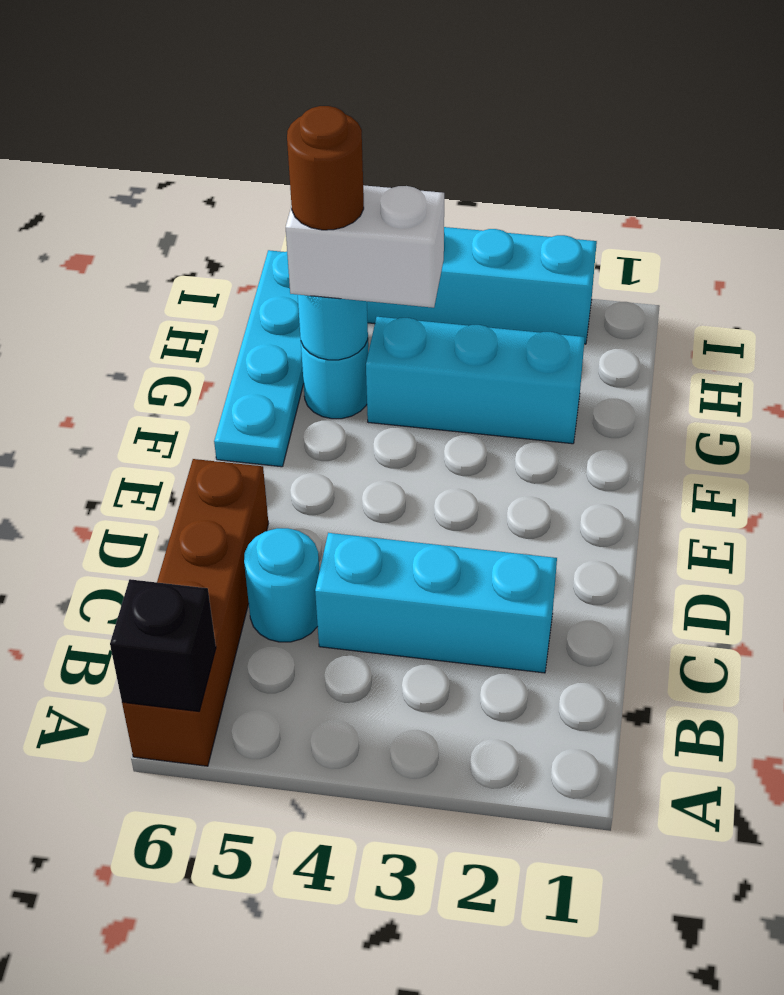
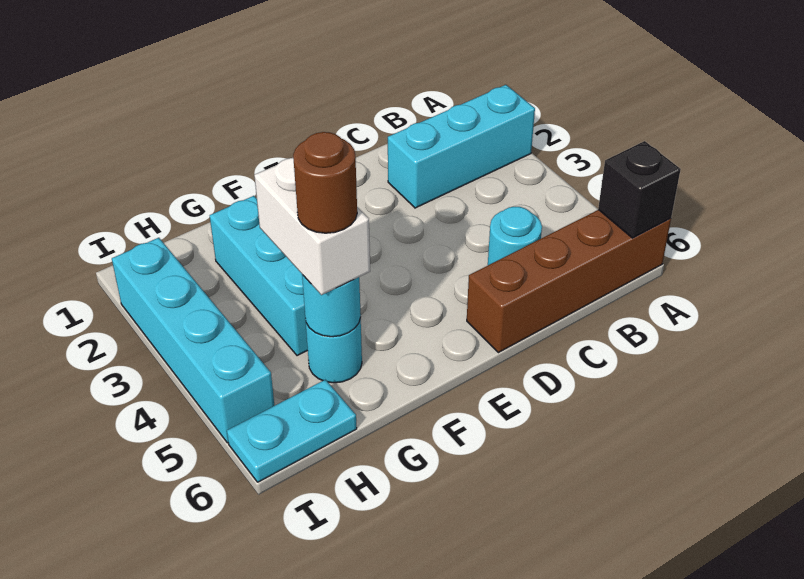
cyan 1x3 brick [315,533,557,673] -> cyan 1x3 brick turned to [388,85,535,208]
cyan 1x4 plate [214,250,304,467] -> cyan 1x2 plate [227,380,357,482]

